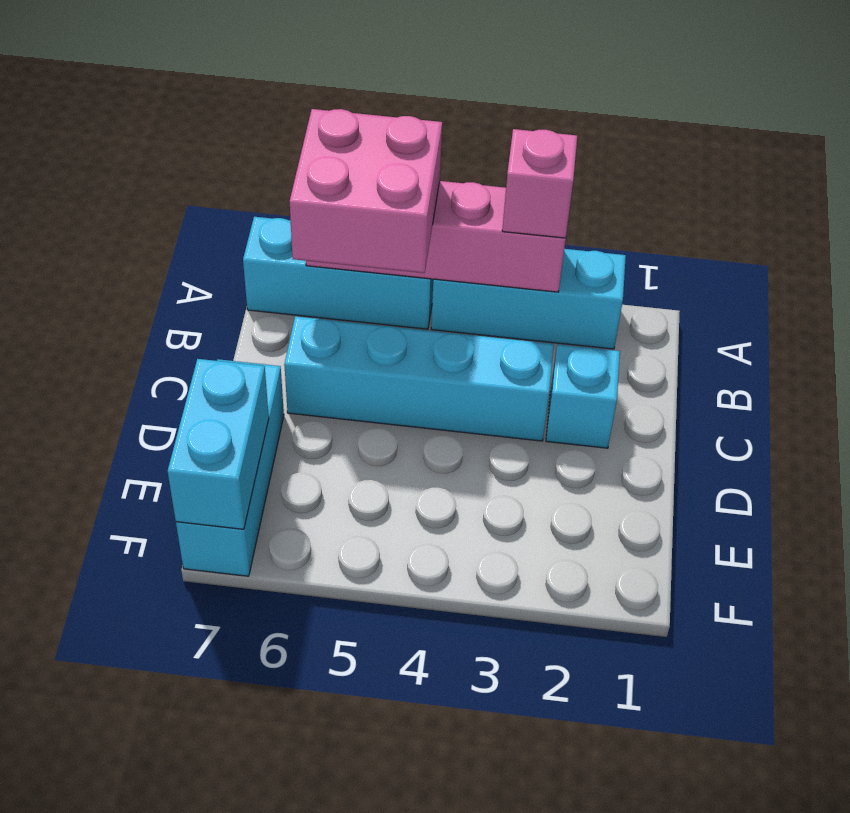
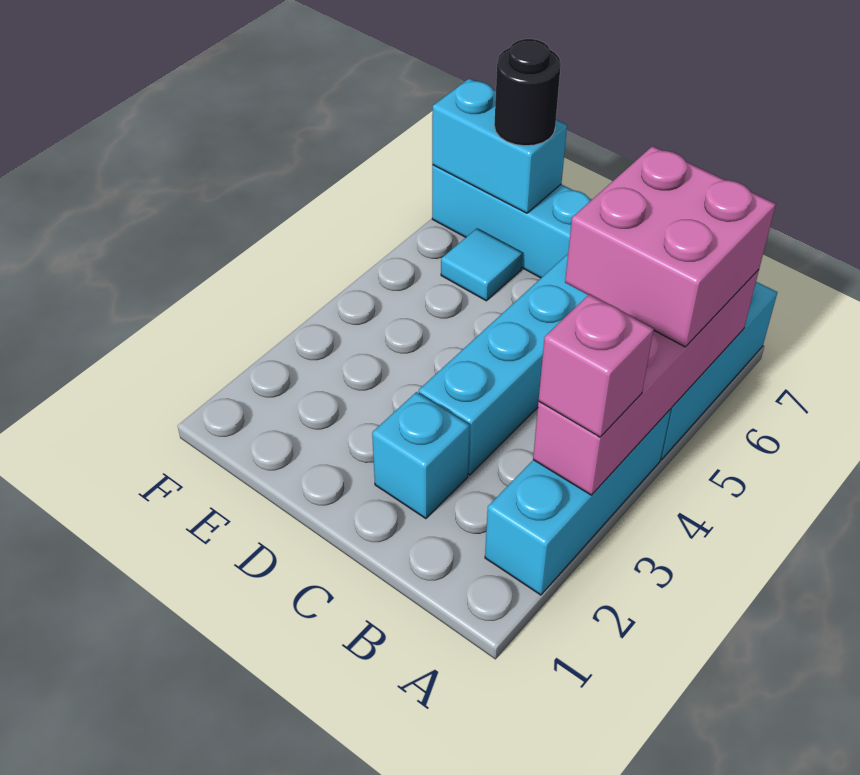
none -> cyan 1x1 tile [441,229,522,301]
none -> black 1x1 round brick [494,39,561,146]

